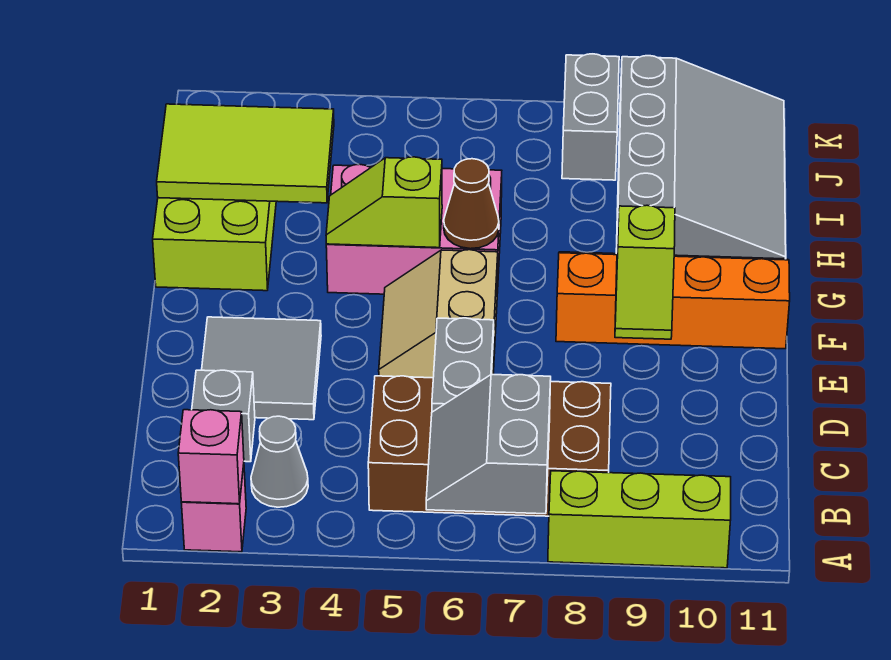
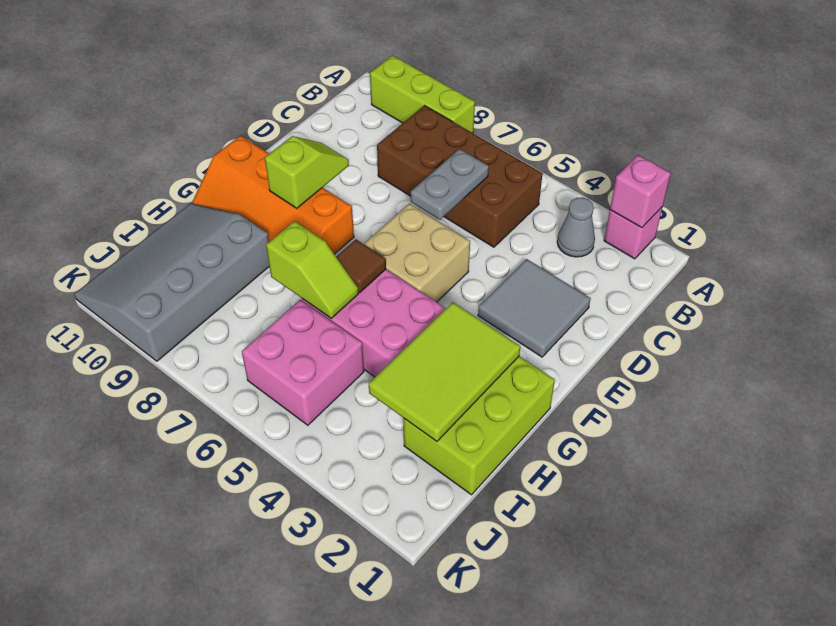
grey 2x2 slope [426,375,551,514] -> none
grey 1x1 brick [192,370,255,462] -> none
tan 2x2 slope [379,250,498,378] -> tan 2x2 brick [364,204,470,302]
lime 1x2 slope [326,157,442,248] -> lime 1x2 slope moved to [266,221,359,318]
brown 1x1 cone [444,159,499,249] -> brown 1x1 tile [336,240,386,292]
lime 2x3 tile [157,104,334,203] -> lime 2x3 tile turned to [369,302,520,441]
none -> pink 2x2 brick [242,300,364,425]
grey 1x2 brick [562,54,619,180] -> none

